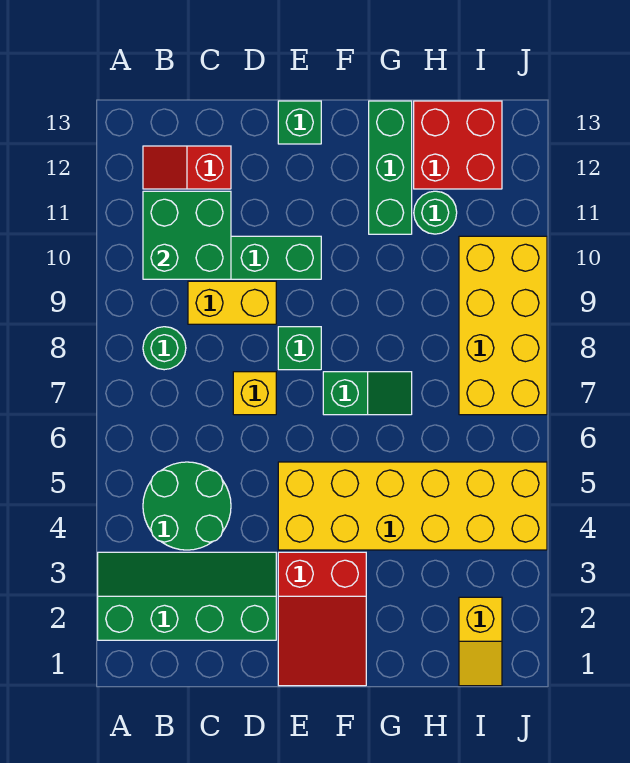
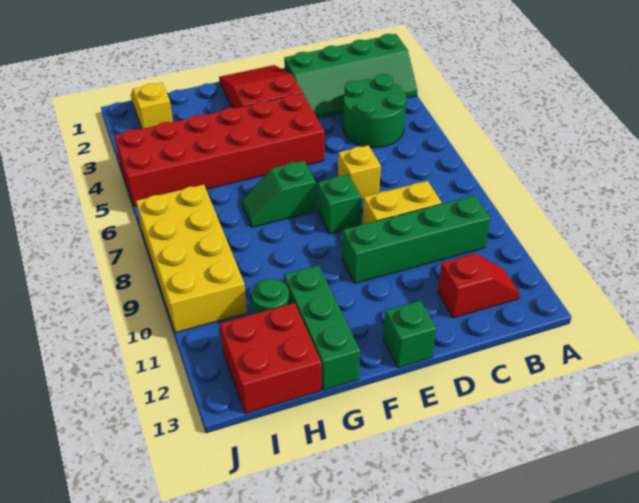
green 1x1 round brick [143,327,186,370] -> none
green 2x2 brick [143,191,231,279] -> none
yellow 2x6 brick [278,462,547,550] -> red 2x6 brick [114,93,324,206]

